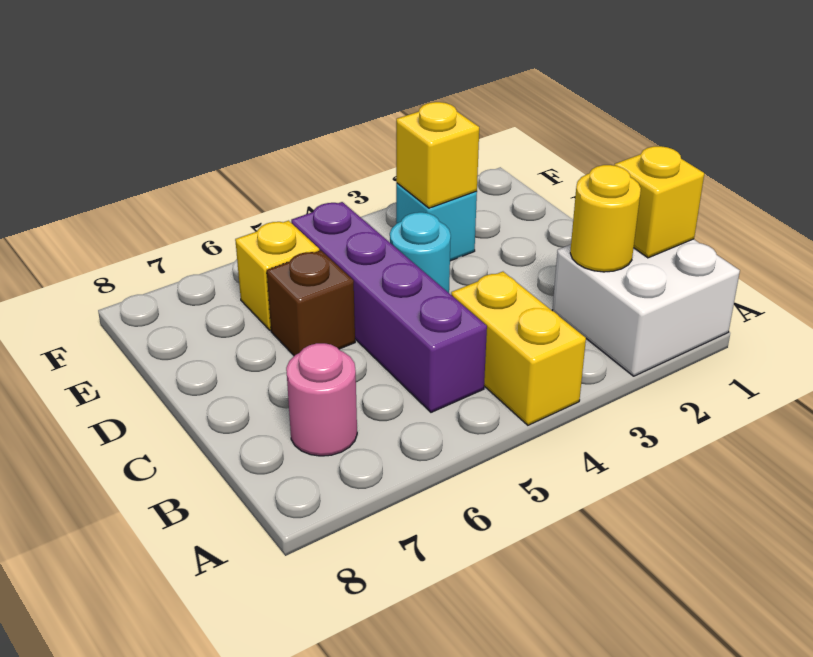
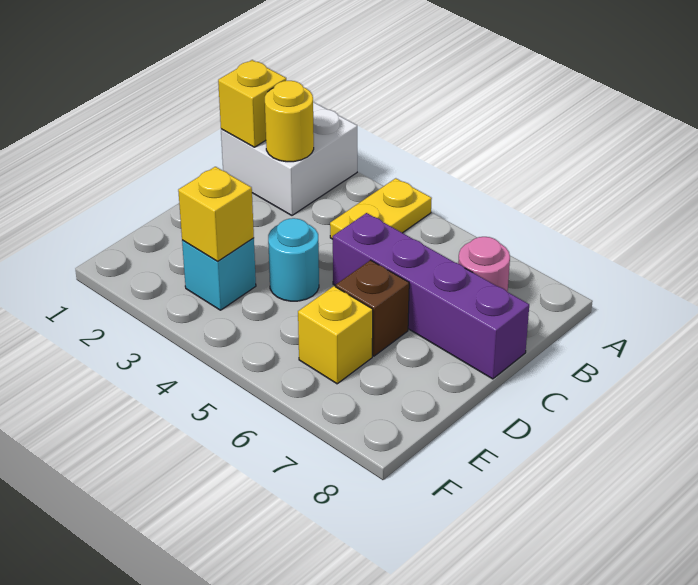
yellow 1x2 brick [451,272,586,425] -> yellow 1x2 plate [330,178,432,239]
purple 1x4 brick [291,202,487,412] -> purple 1x4 brick turned to [333,213,529,379]

